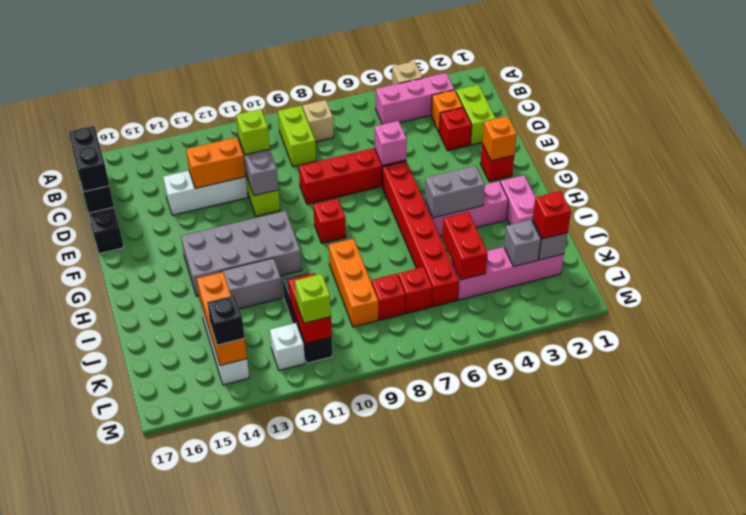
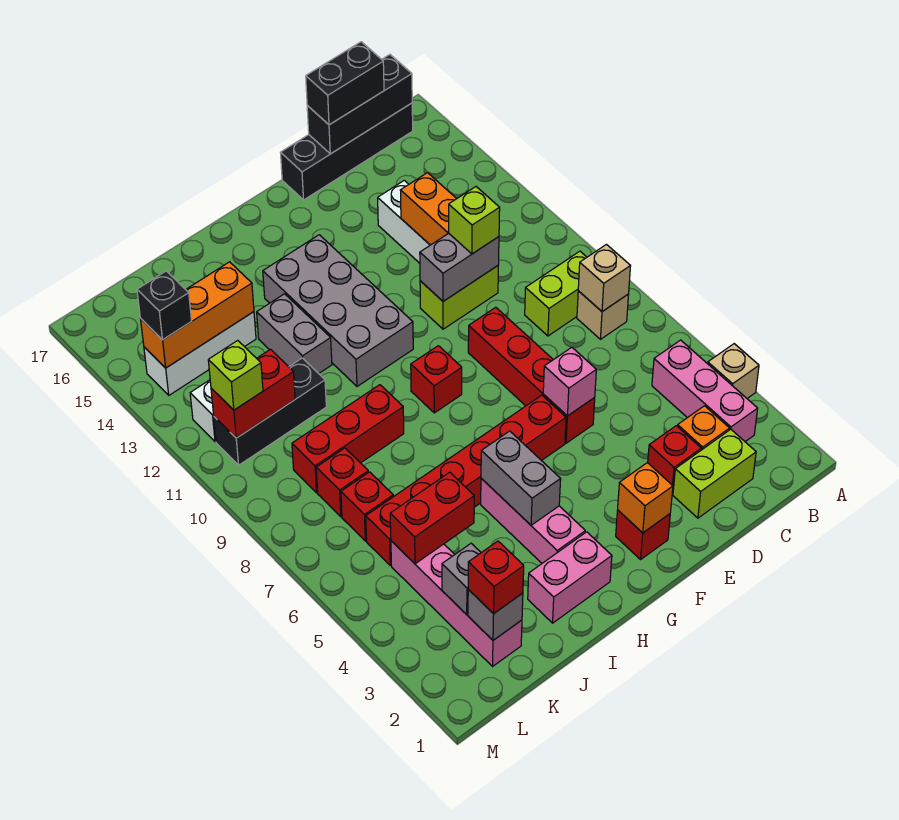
none -> tan 1x1 brick [578,244,630,312]
orange 1x3 brick [329,238,378,327] -> red 1x3 brick [292,385,404,493]

